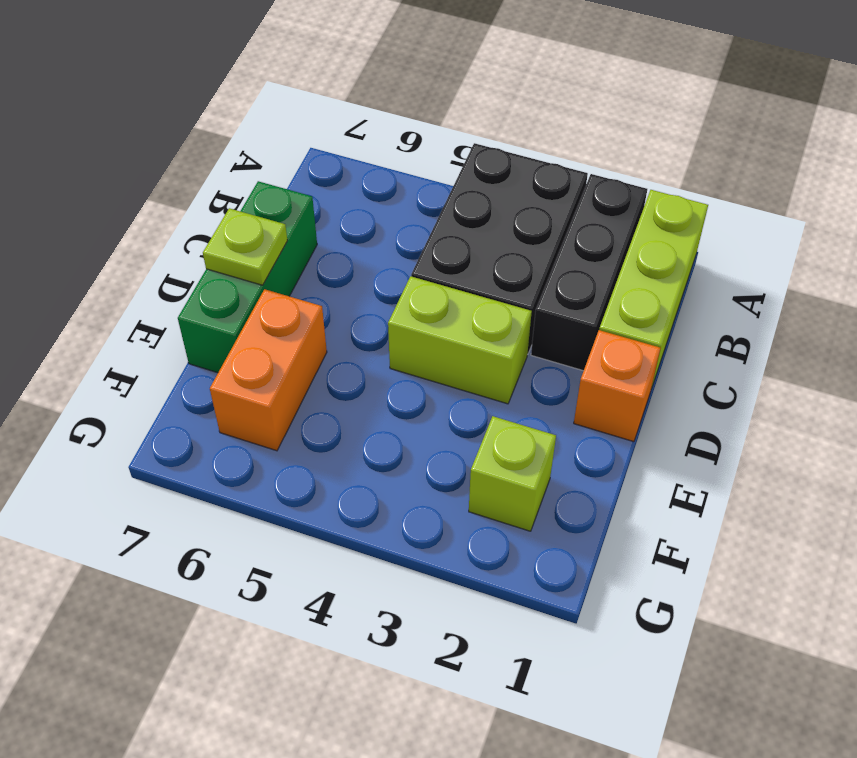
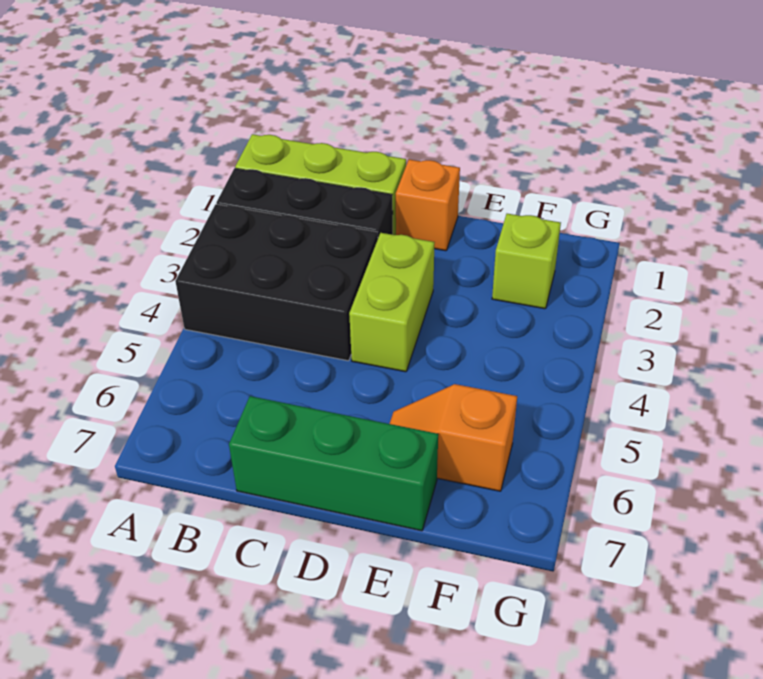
lime 1x1 plate [203,208,287,285] -> none
orange 1x2 brick [210,289,327,451] -> orange 1x2 slope [390,384,517,491]

